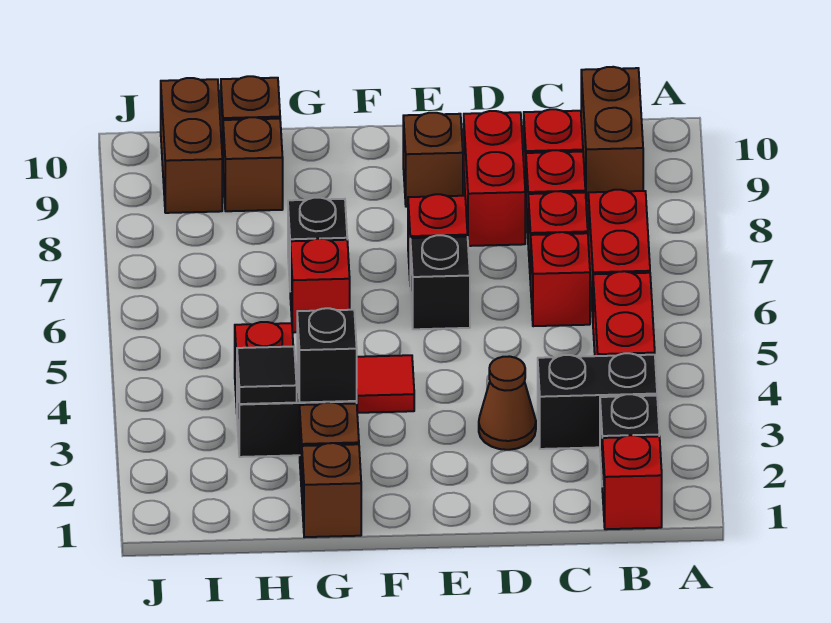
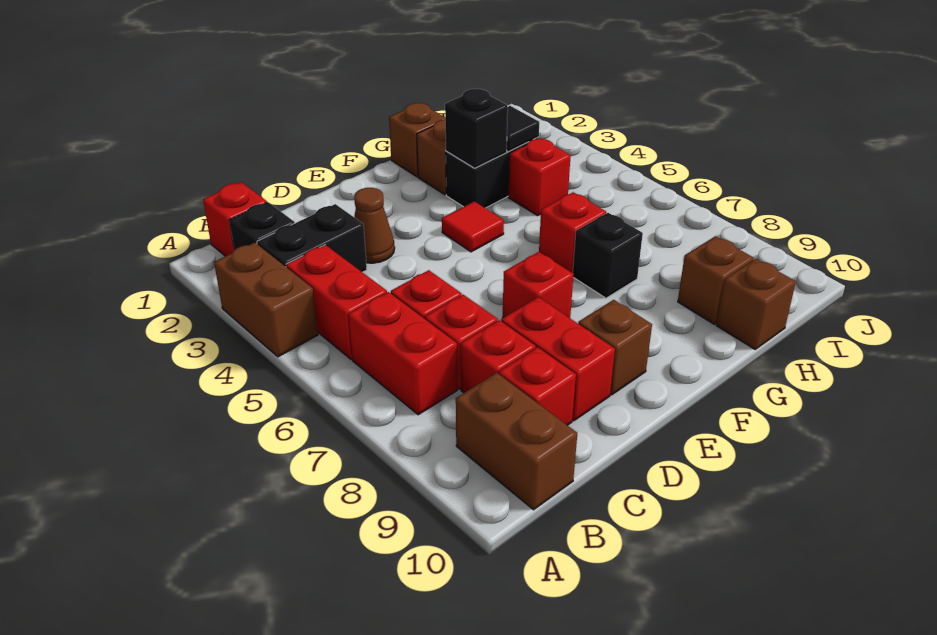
black 1x1 brick [410,235,470,329] -> none
brown 1x2 brick [161,78,222,213] -> brown 1x2 brick moved to [214,243,318,357]

